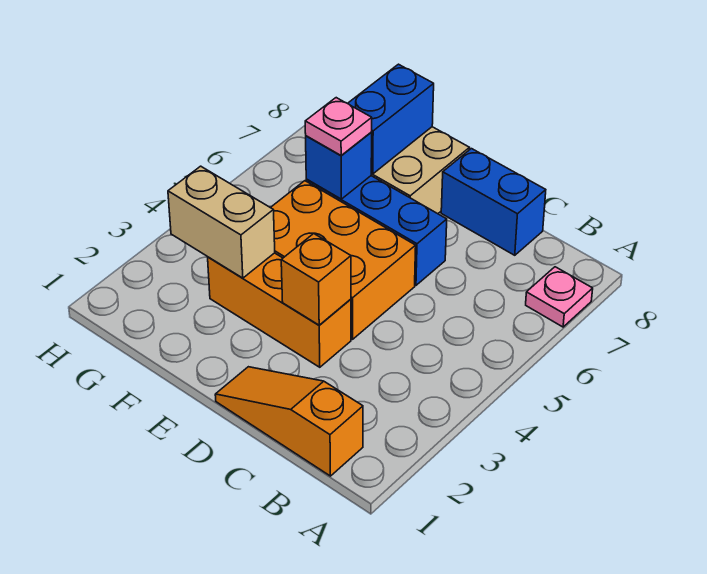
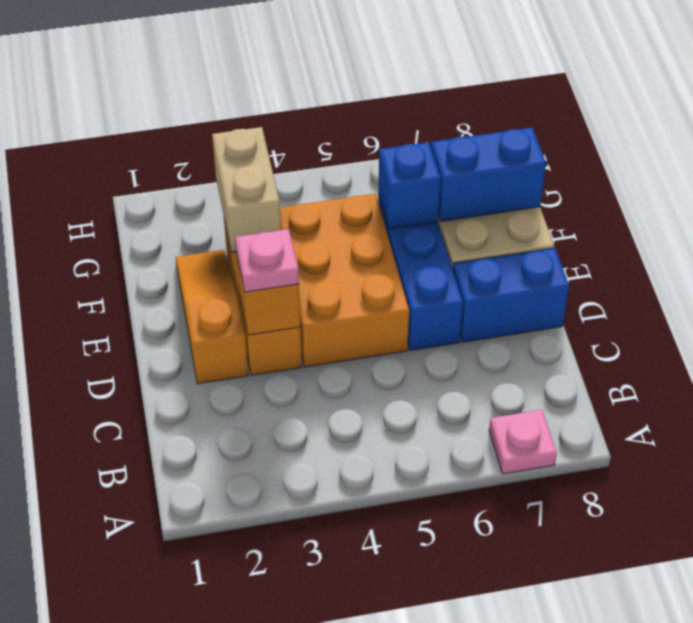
orange 1x3 slope [215,367,363,476] -> orange 1x3 slope moved to [175,250,248,384]
blue 1x2 brick [441,149,546,255] -> blue 1x2 brick turned to [453,248,569,342]
pink 1x1 plate [305,98,372,156] -> pink 1x1 plate moved to [235,229,299,292]

